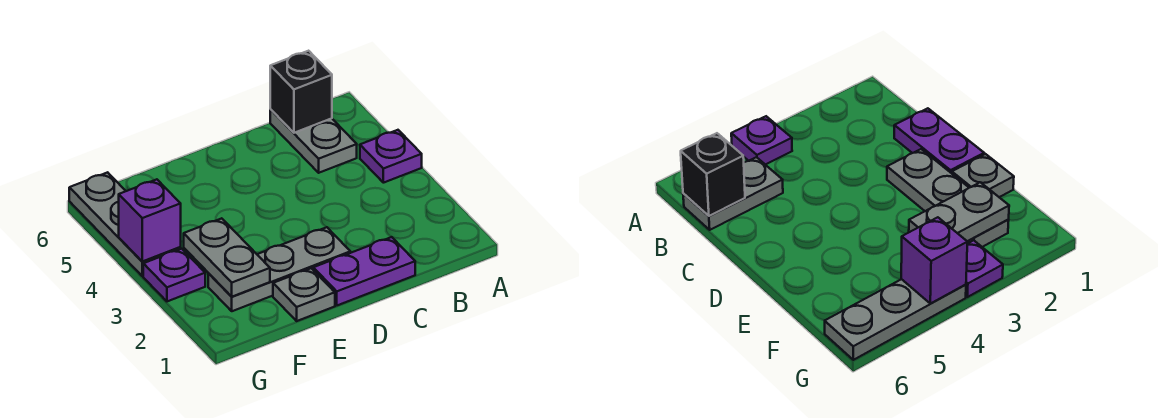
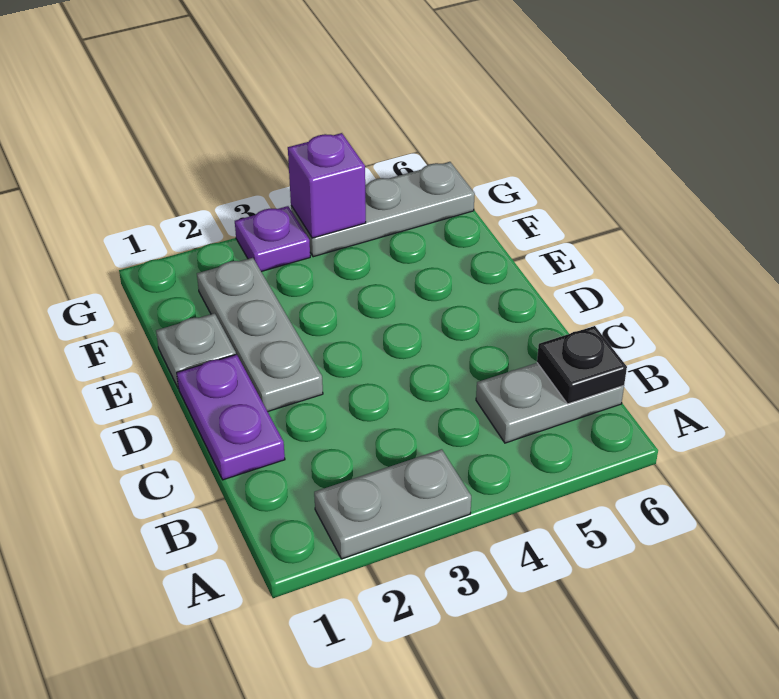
purple 1x1 plate [360,130,422,183] -> none
black 1x1 brick [270,51,332,133] -> black 1x1 plate [537,326,627,404]
grey 1x2 plate [184,218,270,297] -> grey 1x2 plate moved to [314,449,471,559]

